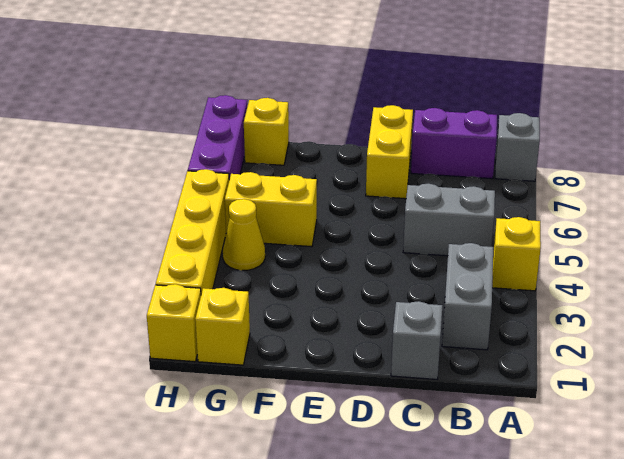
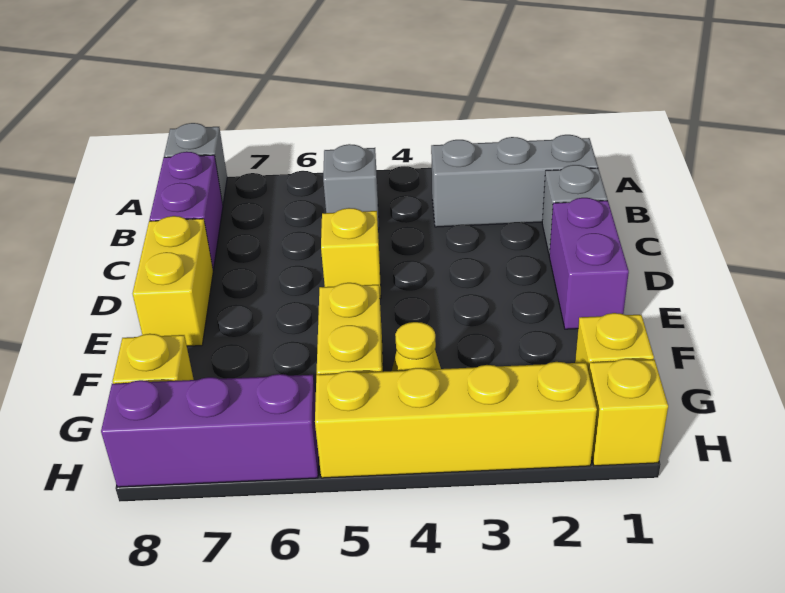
yellow 1x1 brick [492,217,541,291] -> yellow 1x1 brick moved to [321,208,381,299]
grey 1x2 brick [442,243,493,350] -> grey 1x3 brick [431,135,598,227]
grey 1x2 brick [403,184,495,256] -> grey 1x1 brick [323,144,379,229]
none -> purple 1x2 brick [549,198,629,329]
yellow 1x2 brick [366,105,413,199] -> yellow 1x2 brick turned to [133,216,213,346]

